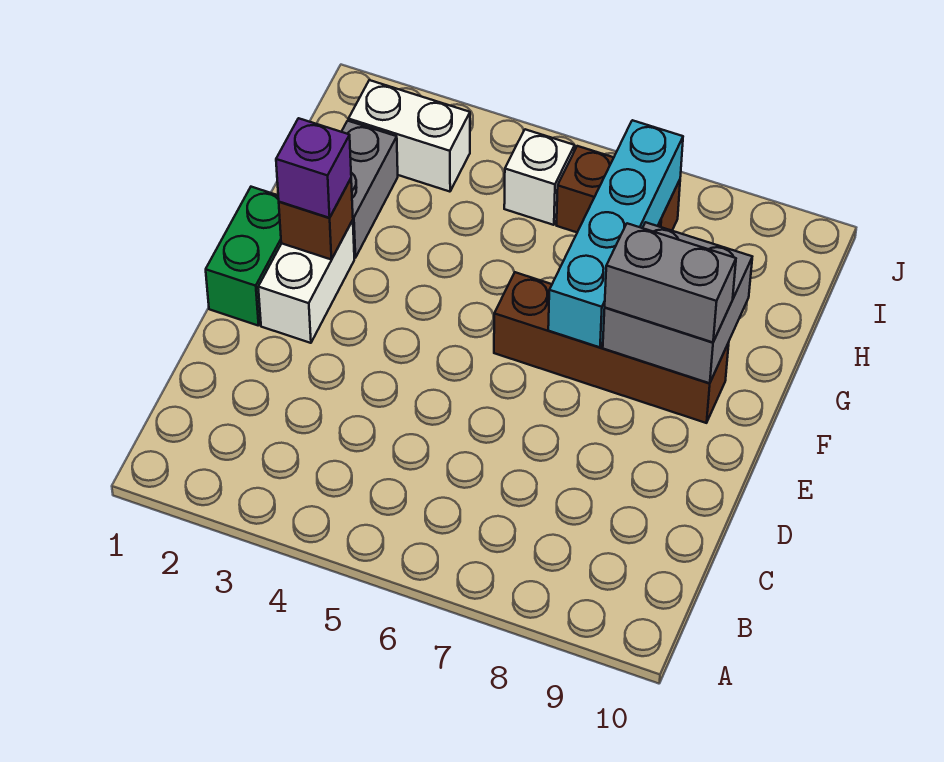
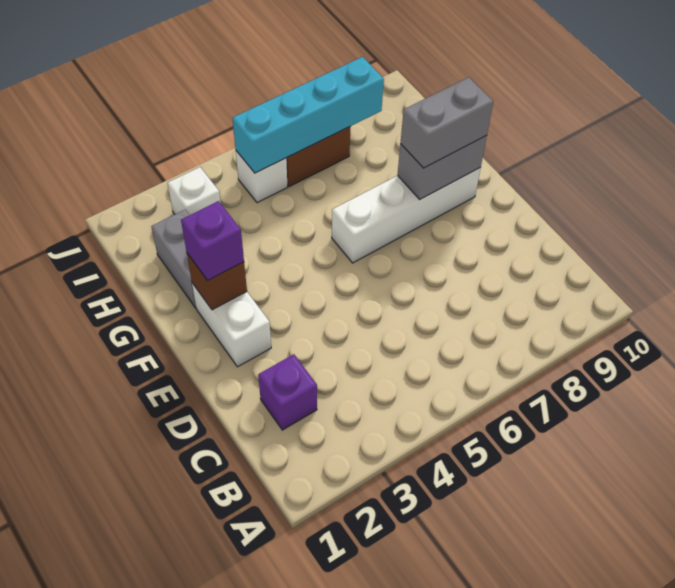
none -> purple 1x1 brick [258,354,317,430]
green 1x2 brick [206,187,281,326] -> none
brown 1x4 brick [494,272,729,423] -> white 1x4 brick [332,168,481,263]
cyan 1x4 brick [548,120,683,347] -> cyan 1x4 brick turned to [233,57,384,173]
grey 2x2 brick [603,222,752,383] -> grey 1x2 brick [397,136,487,200]
white 1x2 brick [349,80,470,192] -> white 1x1 brick [168,167,221,215]

